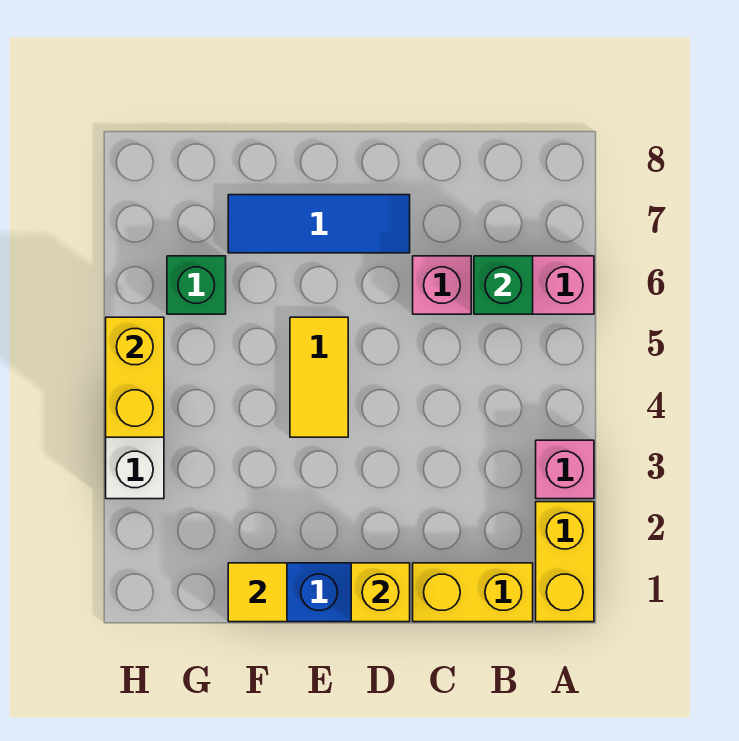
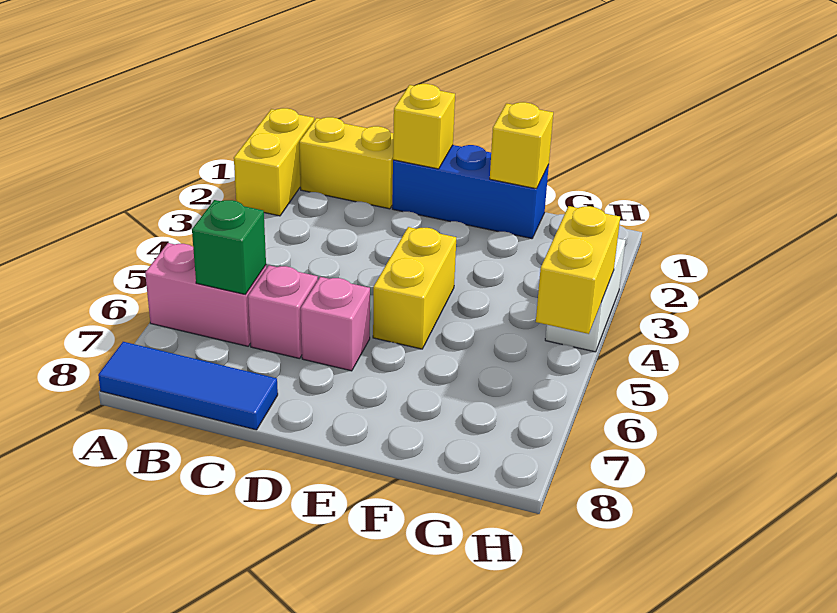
pink 1x1 brick [536,440,594,499] -> pink 1x1 brick moved to [301,277,370,371]
blue 1x3 tile [228,195,410,253] -> blue 1x3 tile moved to [98,342,278,430]
yellow 1x2 tile [290,317,348,437] -> yellow 1x2 brick [373,227,456,349]
yellow 1x1 tile [228,563,287,622] -> yellow 1x1 brick [490,102,553,189]
green 1x1 brick [167,256,226,314] -> none

